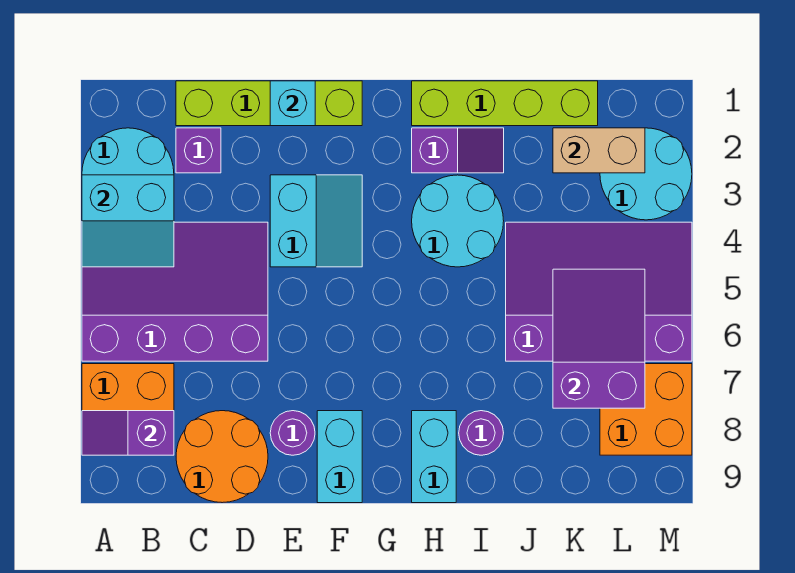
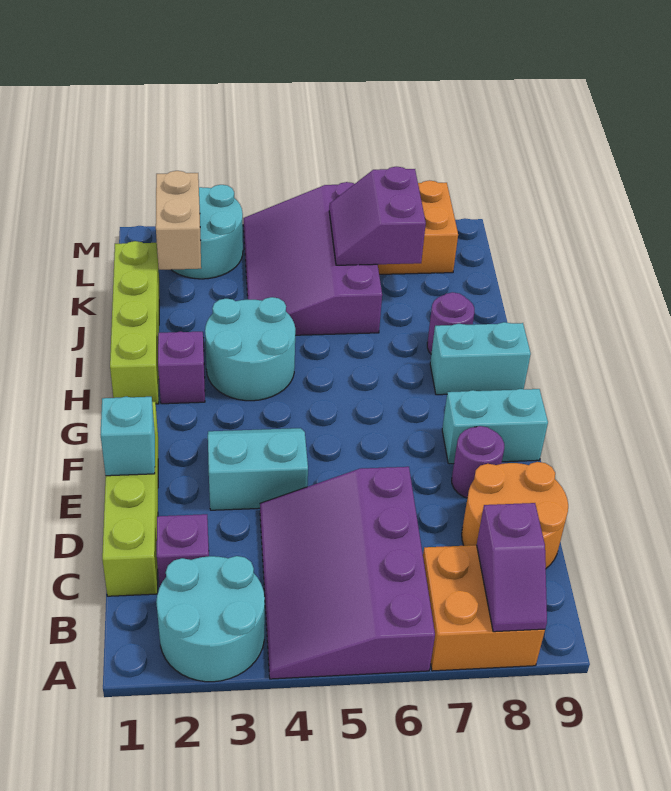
cyan 2x2 slope [82,175,174,267] -> none
purple 2x3 slope [553,269,645,408] -> purple 2x2 slope [329,167,426,265]

